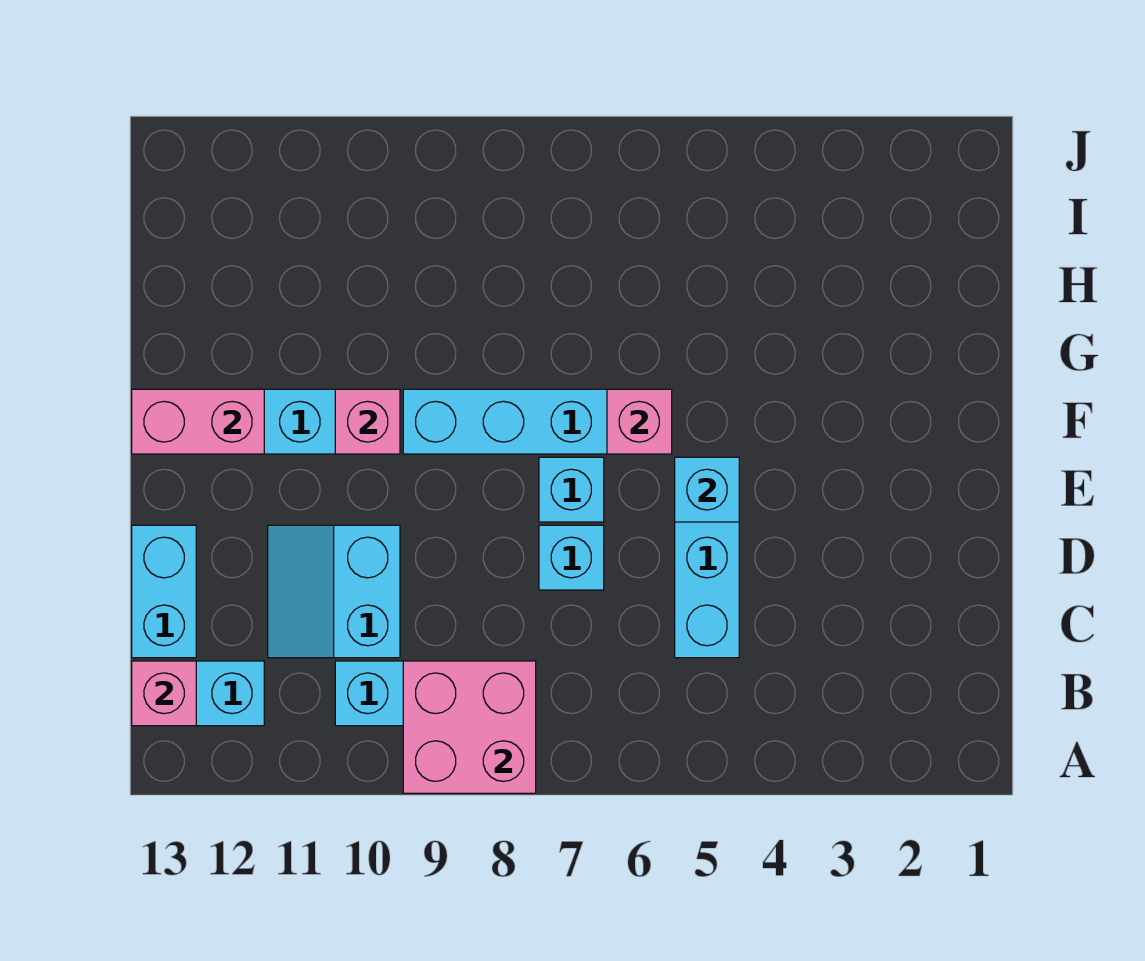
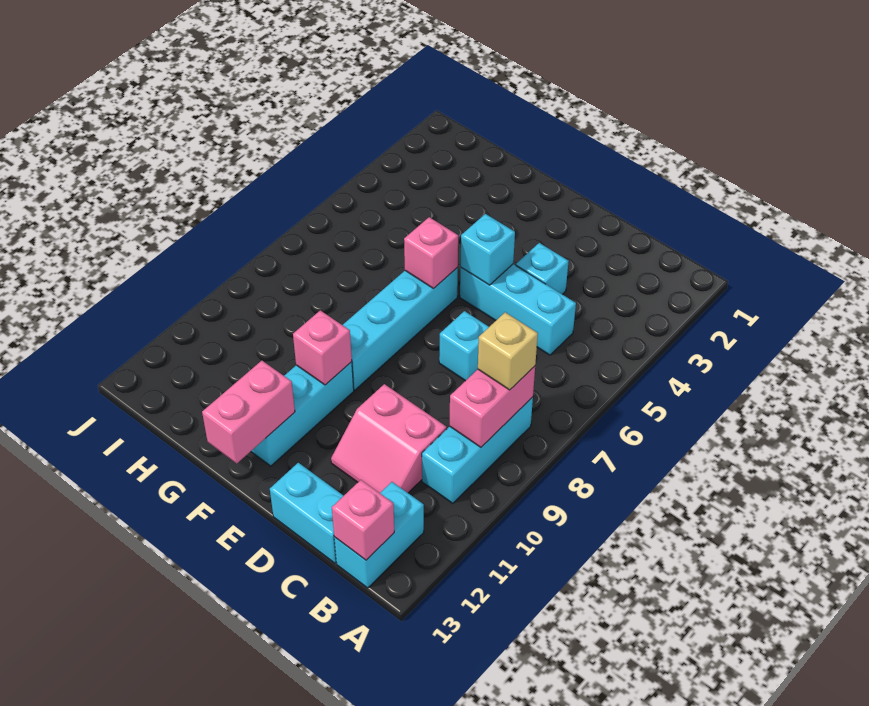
pink 2x2 brick [403,661,536,793] -> pink 1x2 brick [450,366,535,447]
none -> tan 1x1 brick [478,312,538,390]
cyan 2x2 slope [268,525,400,658] -> pink 2x2 slope [331,384,447,493]
cyan 1x1 brick [539,457,604,522] -> cyan 1x1 brick moved to [516,243,569,294]

